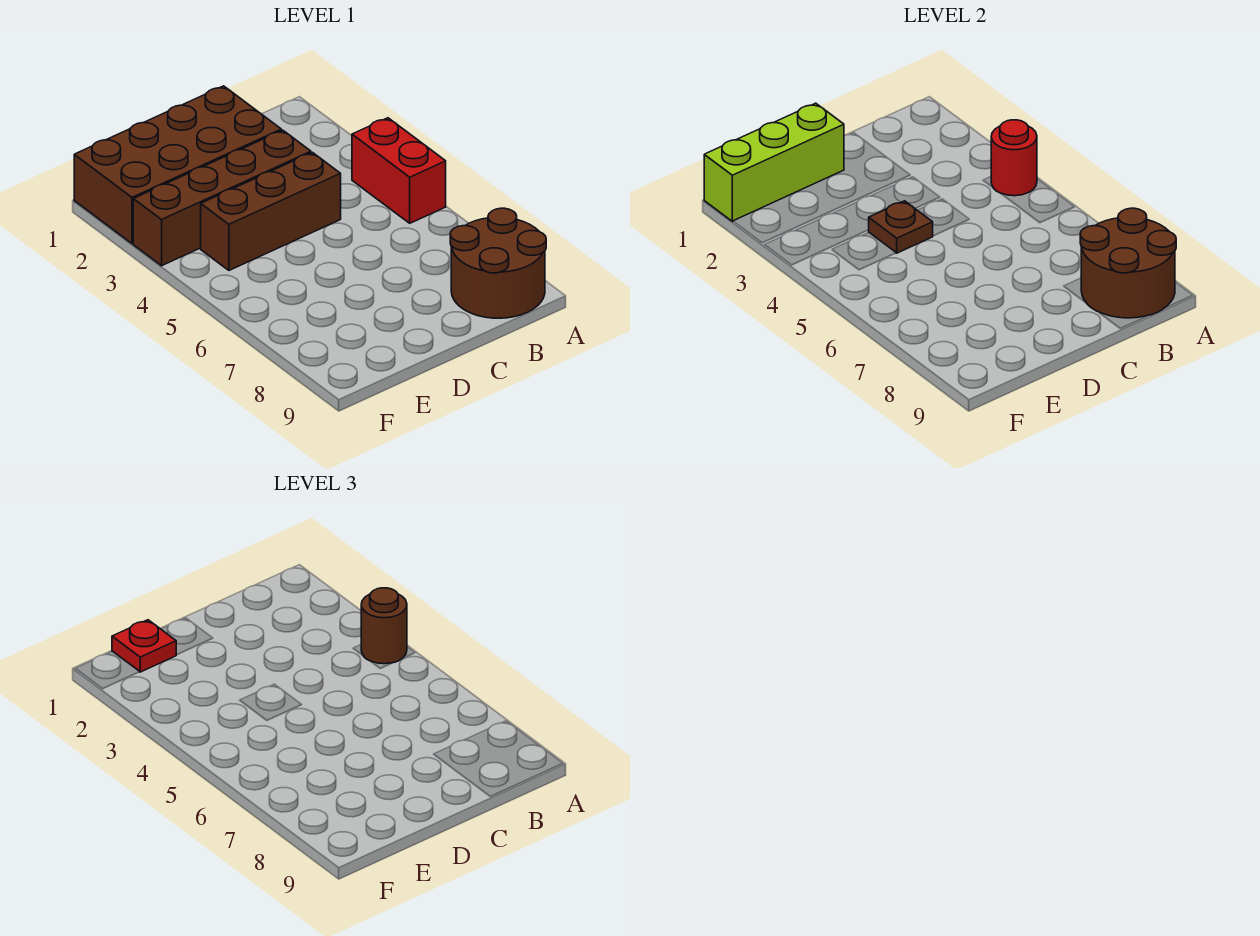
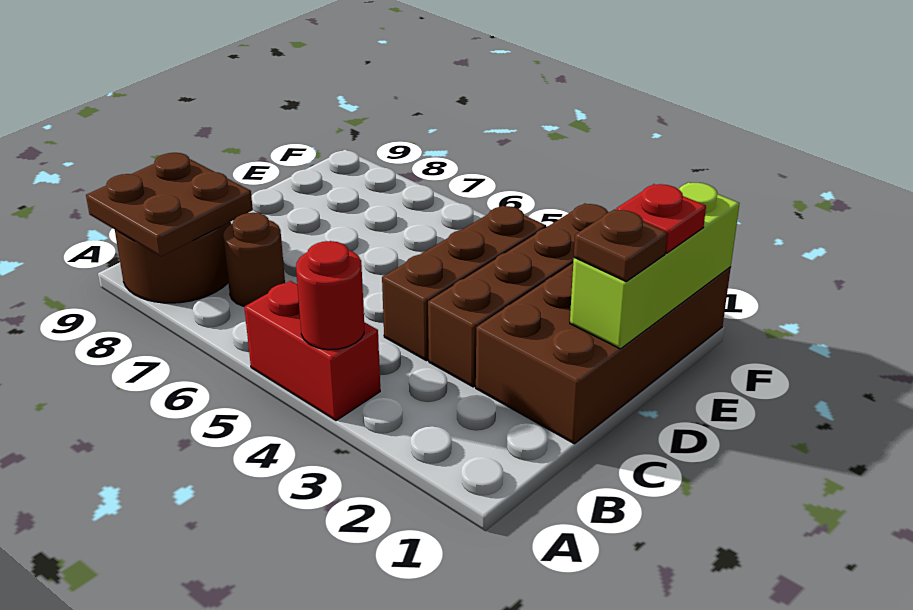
brown 1x1 round brick [361,588,407,664] -> brown 1x1 round brick moved to [223,213,285,306]
brown 2x2 round brick [1080,208,1176,318] -> brown 2x2 plate [86,153,253,257]
brown 1x1 plate [869,201,933,253] -> brown 1x1 plate moved to [574,209,667,281]

